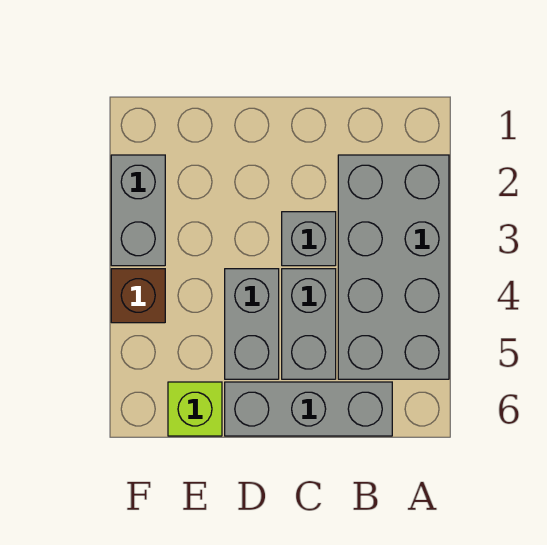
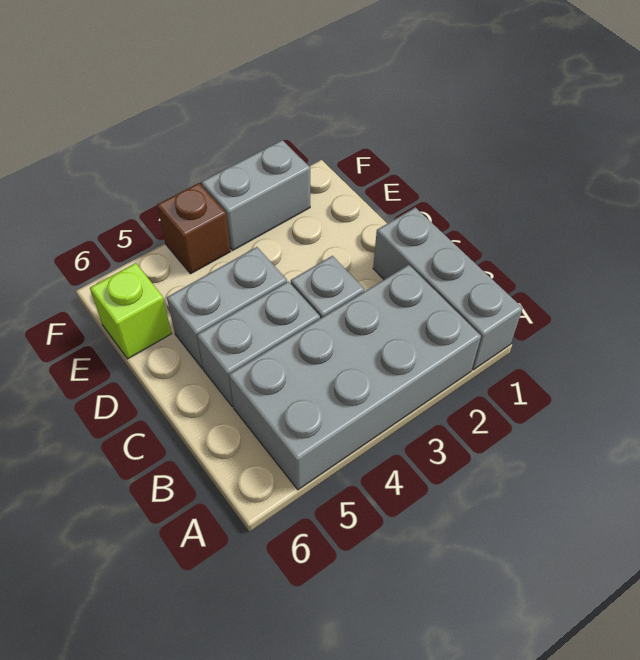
grey 1x3 brick [225,382,392,436] -> grey 1x3 brick moved to [373,207,523,370]

